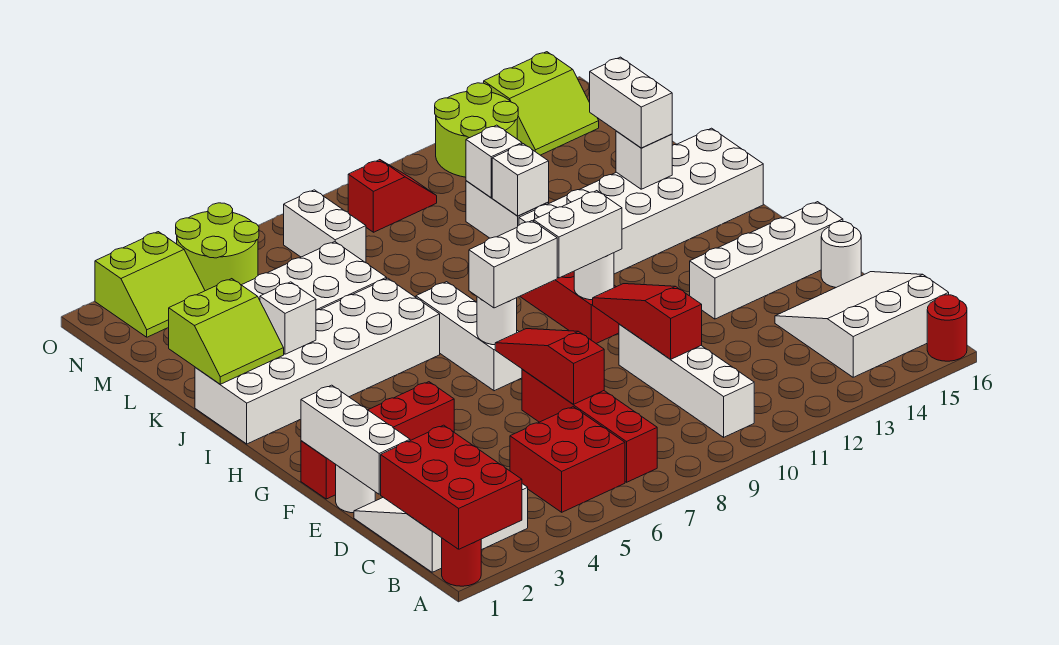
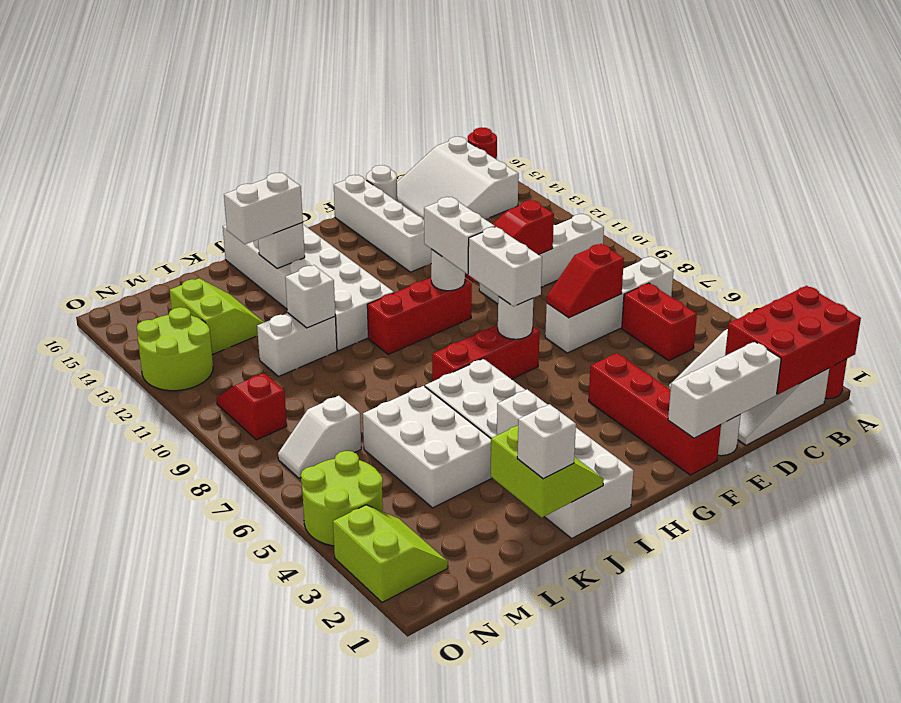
red 2x2 brick [510,407,625,512] -> red 1x2 brick [622,283,697,361]
red 1x4 brick [522,369,657,482] -> white 1x4 brick [545,257,674,353]
red 1x3 slope [495,329,604,404] -> red 1x2 slope [547,244,624,318]
white 1x3 brick [416,282,522,391] -> red 1x3 brick [432,325,540,381]
white 1x1 brick [466,125,522,198] -> white 1x1 brick moved to [517,404,576,479]
white 1x2 brick [284,190,366,263] -> white 1x2 slope [278,396,361,478]
lime 2x2 slope [484,52,599,155] -> lime 2x2 slope moved to [170,278,264,355]

